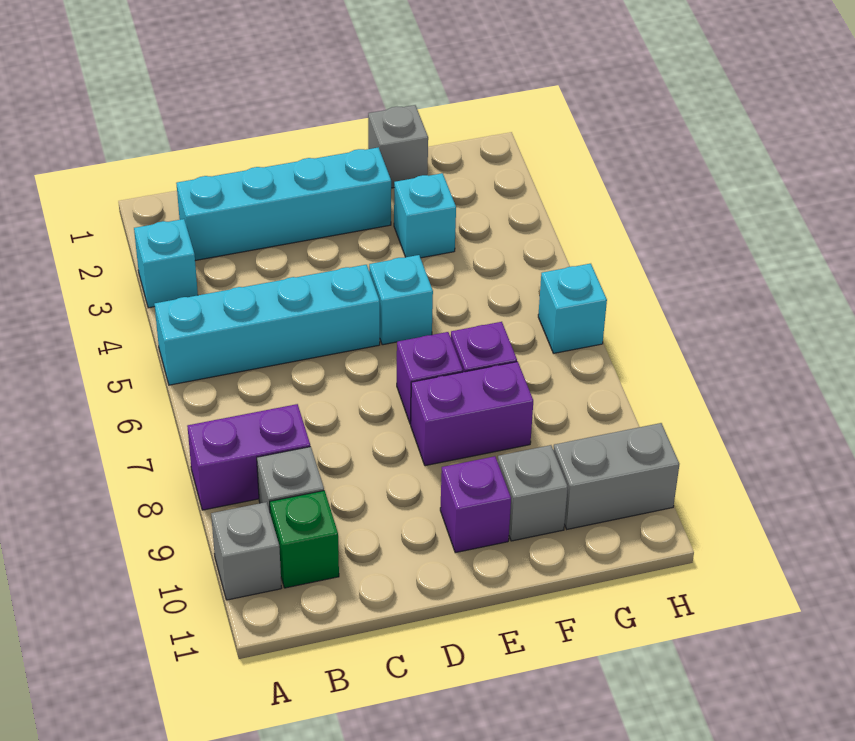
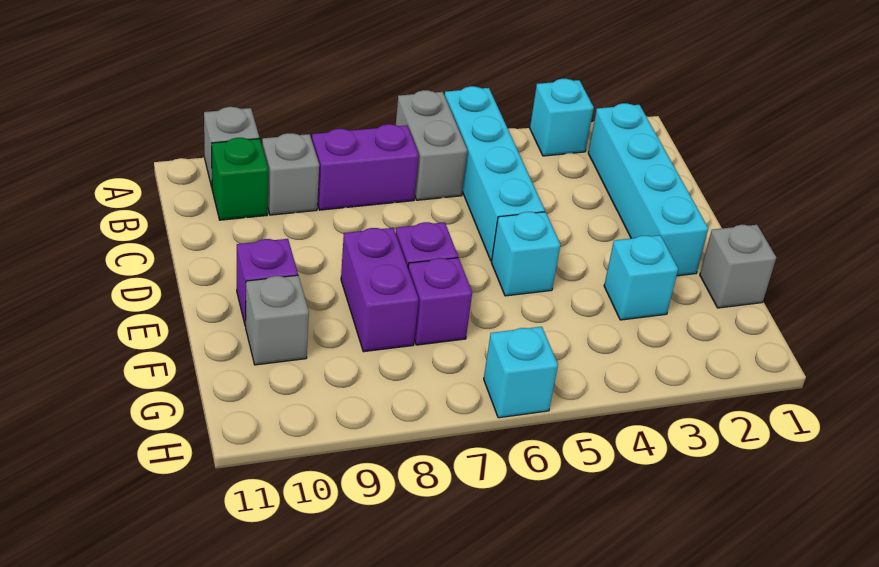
purple 1x2 brick [187,404,310,510] -> purple 1x2 brick turned to [312,124,419,210]
grey 1x2 brick [553,423,679,529] -> grey 1x2 brick moved to [396,90,467,200]

